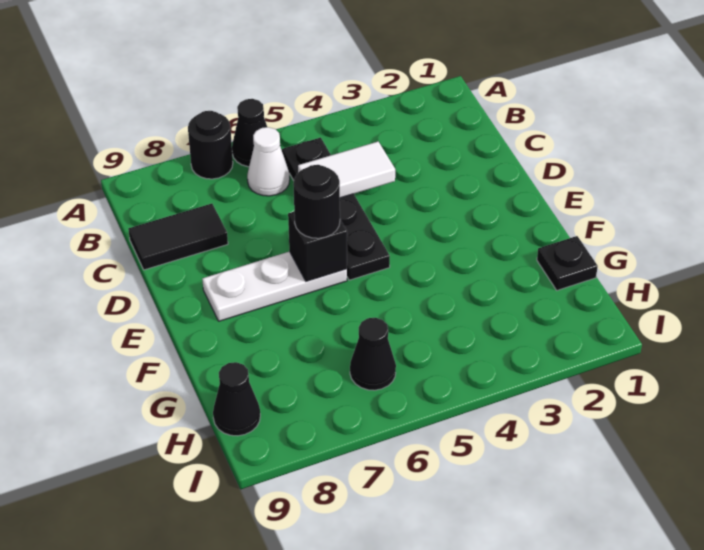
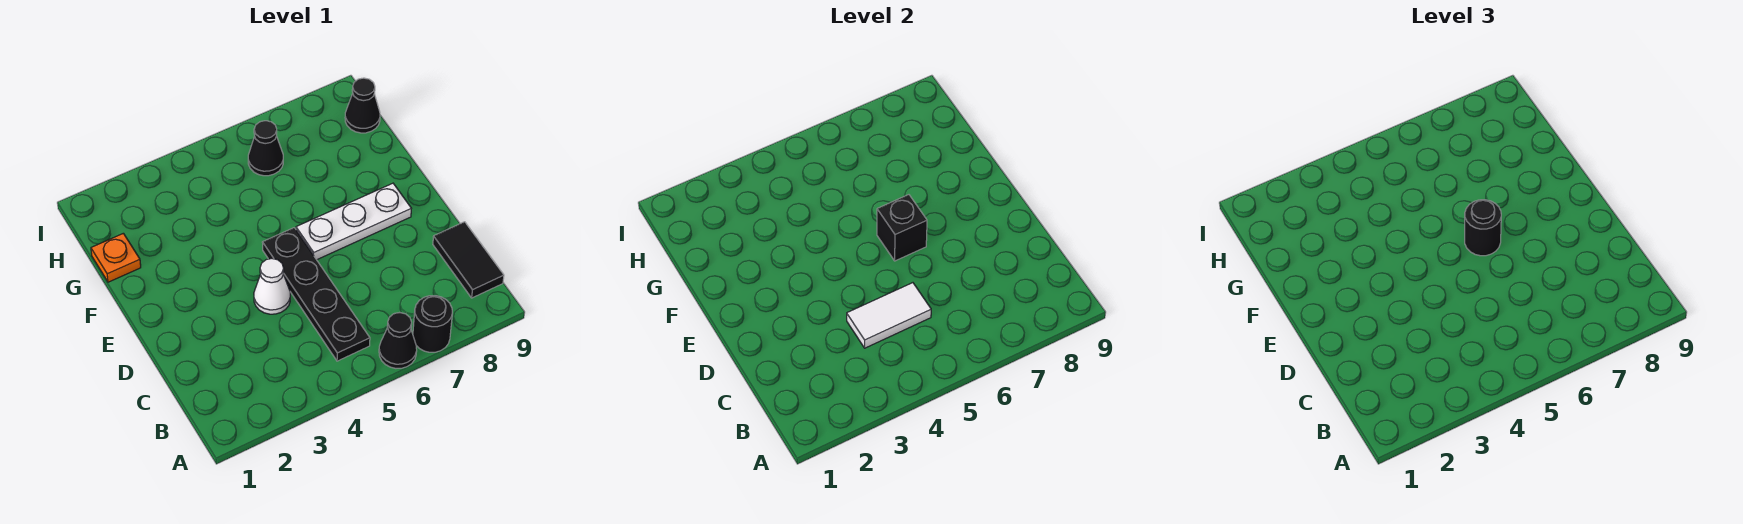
white 1x1 cone [247,127,290,196] -> white 1x1 cone moved to [254,259,290,314]
black 1x2 tile [128,204,228,270] -> black 1x2 tile turned to [433,222,504,298]
black 1x1 plate [537,236,598,290] -> orange 1x1 plate [91,233,141,282]

